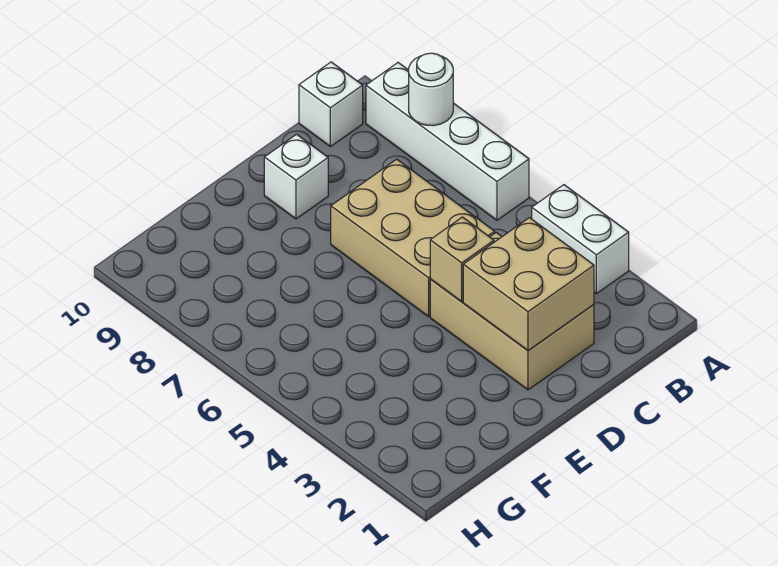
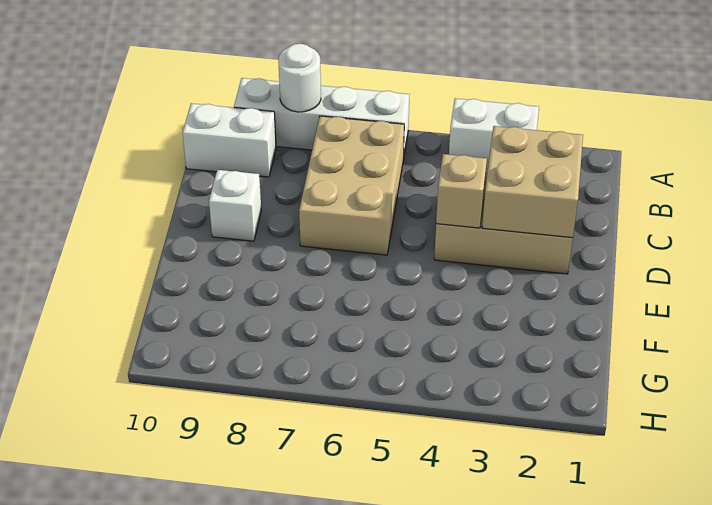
white 1x1 brick [299,62,363,147] -> white 1x2 brick [183,103,276,177]
tan 2x3 brick [331,159,495,317] -> tan 2x3 brick turned to [299,116,404,255]

